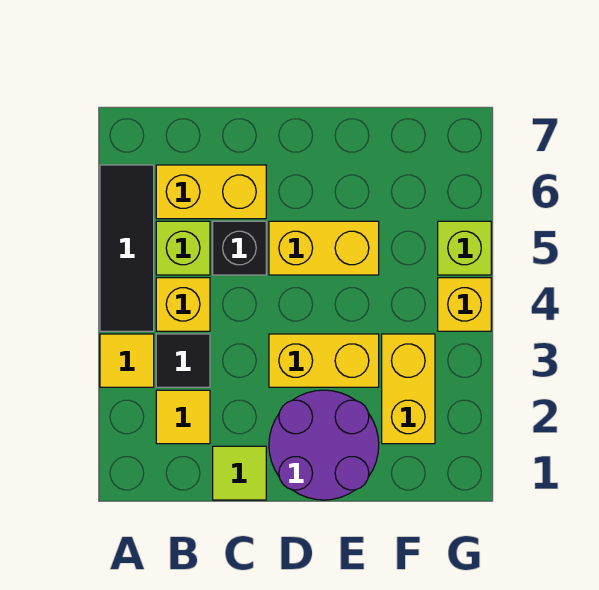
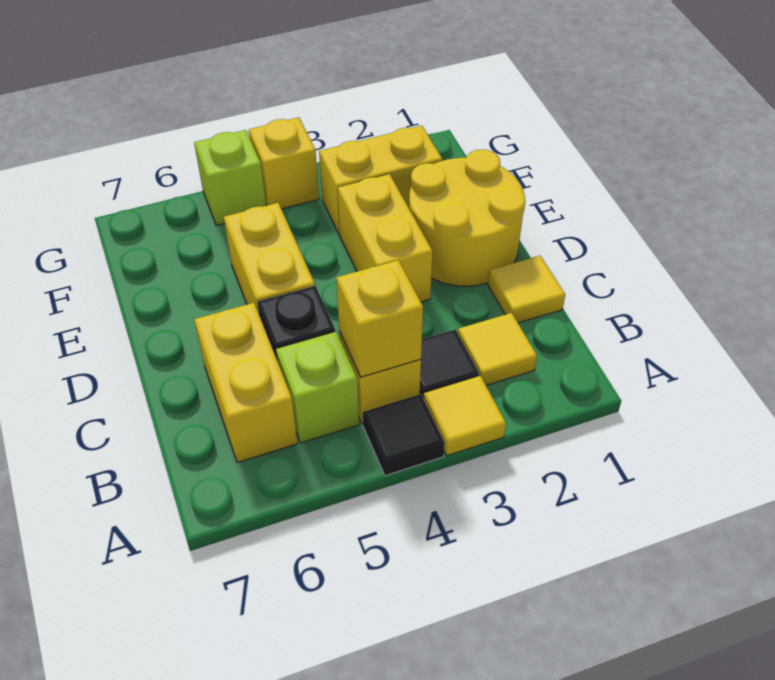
black 1x3 tile [100,165,154,331] -> black 1x1 tile [363,394,445,476]
none -> yellow 1x1 brick [336,260,423,377]
lime 1x1 tile [213,446,266,500] -> yellow 1x1 tile [488,256,565,323]
purple 2x2 round brick [269,390,379,500] -> yellow 2x2 round brick [409,150,525,286]

